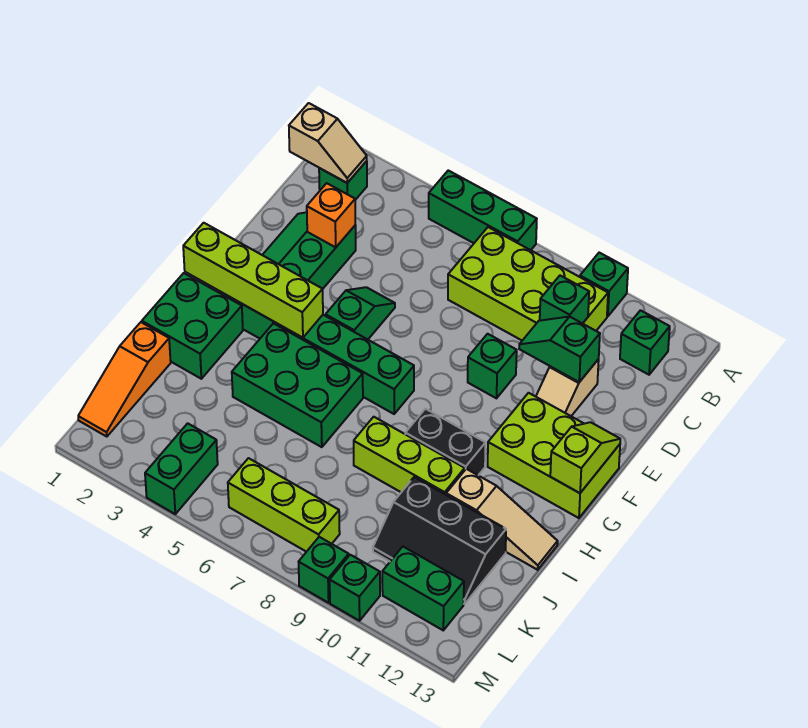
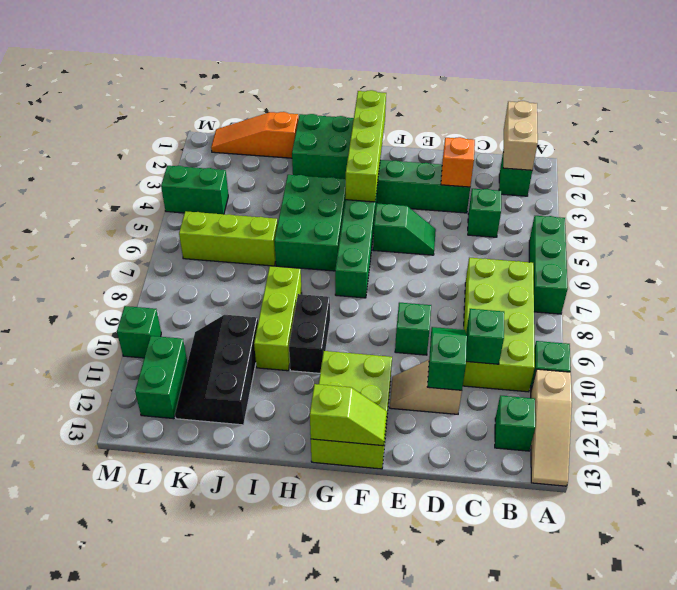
tan 1x2 slope [289,103,367,183] -> tan 1x2 brick [503,101,538,170]
tan 1x3 slope [446,469,558,570] -> tan 1x3 slope moved to [531,369,572,486]
lime 1x3 brick [228,458,340,552] -> lime 1x3 brick turned to [179,211,278,266]
green 1x1 brick [299,537,349,603] -> green 1x1 brick moved to [468,189,501,237]

